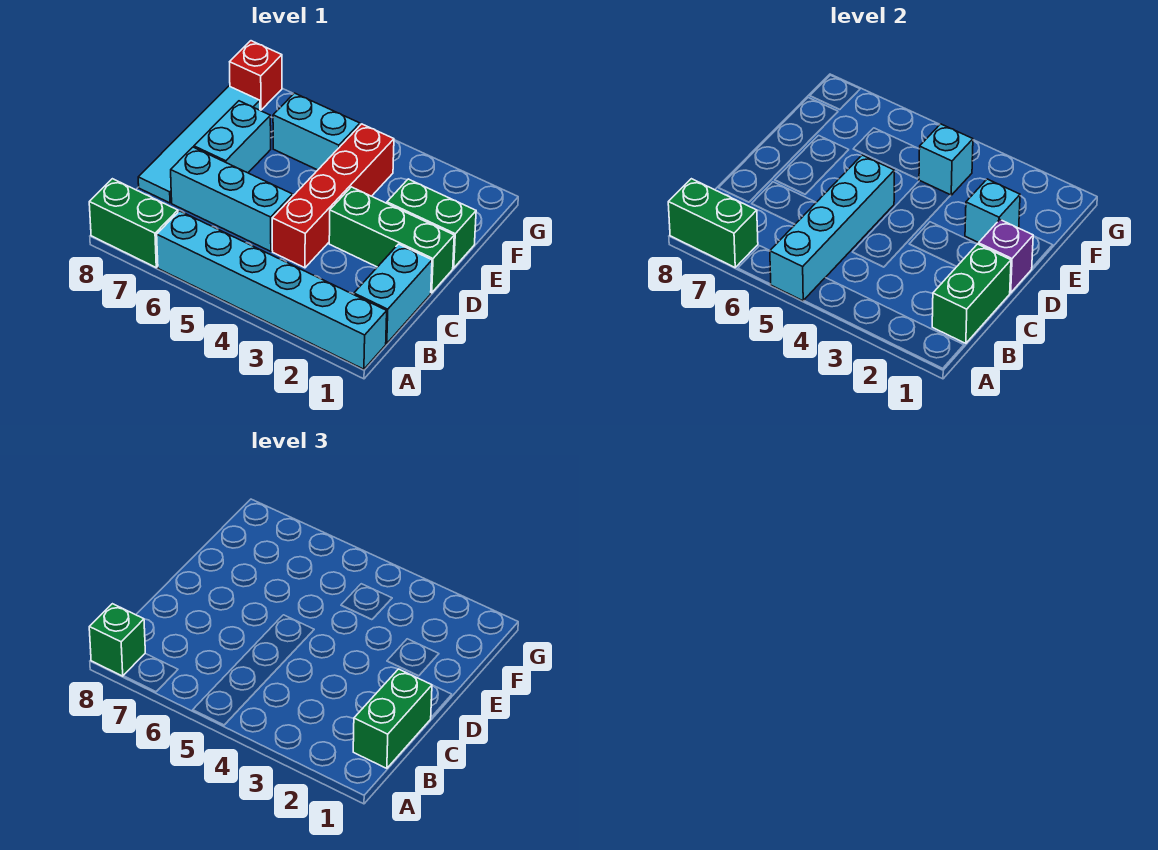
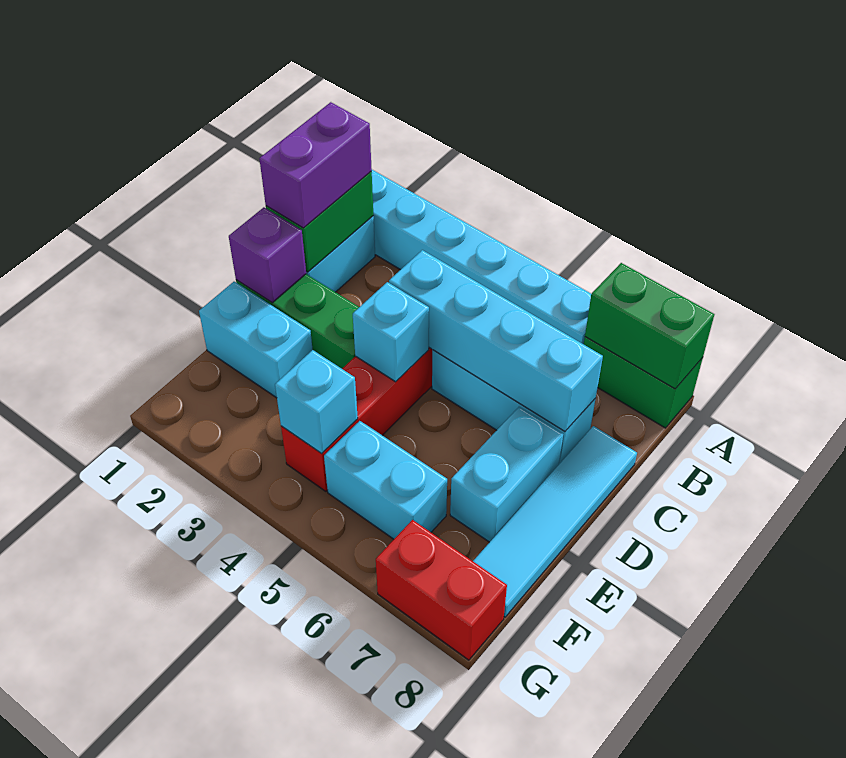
cyan 1x4 brick [770,155,894,301] -> cyan 1x4 brick turned to [389,250,603,431]
green 1x1 brick [89,604,145,676] -> none
green 1x2 brick [353,669,432,768] -> purple 1x2 brick [259,102,372,228]
green 1x2 brick [387,179,476,268] -> cyan 1x2 brick [199,282,313,398]
cyan 1x1 brick [965,179,1020,243] -> cyan 1x1 brick moved to [353,282,429,382]
red 1x1 brick [230,41,282,110] -> red 1x2 brick [376,520,507,660]

